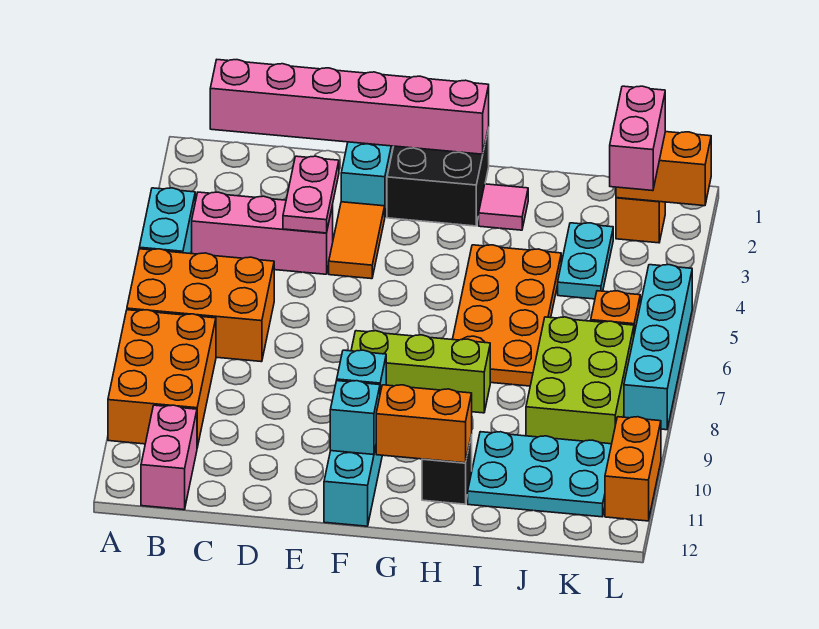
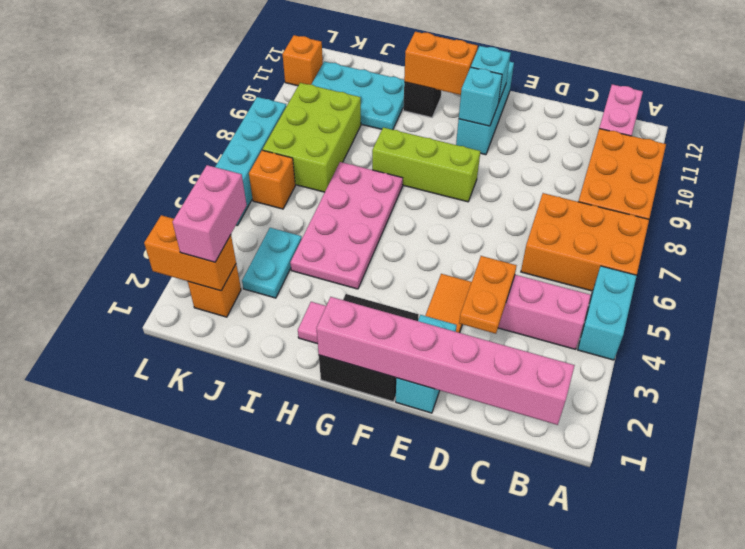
pink 1x2 plate [283,156,339,233] -> orange 1x2 plate [459,256,517,334]
orange 2x4 plate [452,245,561,386] -> pink 2x4 plate [290,162,403,289]
orange 1x2 brick [605,417,661,521] -> orange 1x1 brick [282,35,323,86]

